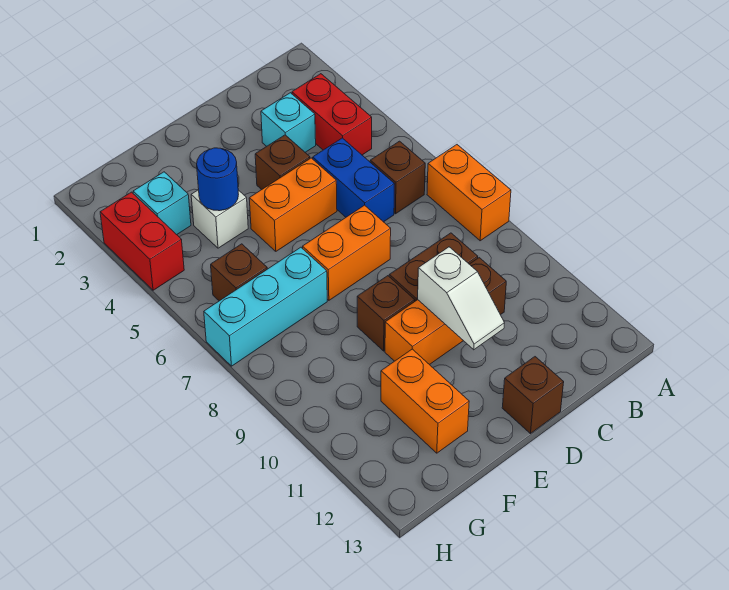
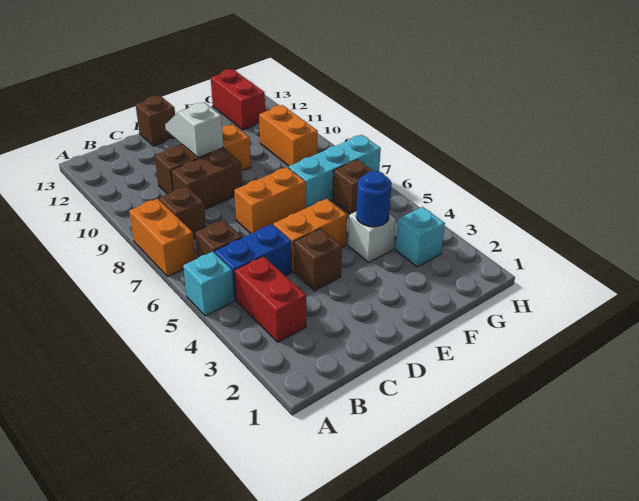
cyan 1x1 brick [261,93,316,152] -> cyan 1x1 brick moved to [183,252,234,316]
blue 1x2 brick [313,138,395,222] -> blue 1x2 brick turned to [214,224,292,300]
brown 1x1 brick [357,276,415,351] -> brown 1x1 brick moved to [159,186,206,239]
orange 1x2 brick [381,349,469,453] -> orange 1x2 brick moved to [259,105,318,166]
red 1x2 brick [100,192,184,290] -> red 1x2 brick moved to [211,69,265,130]

